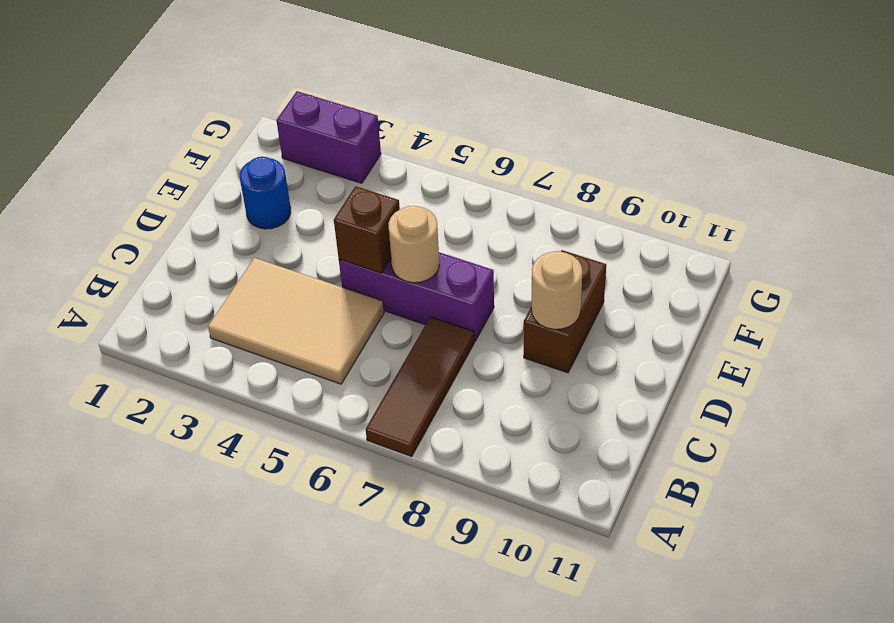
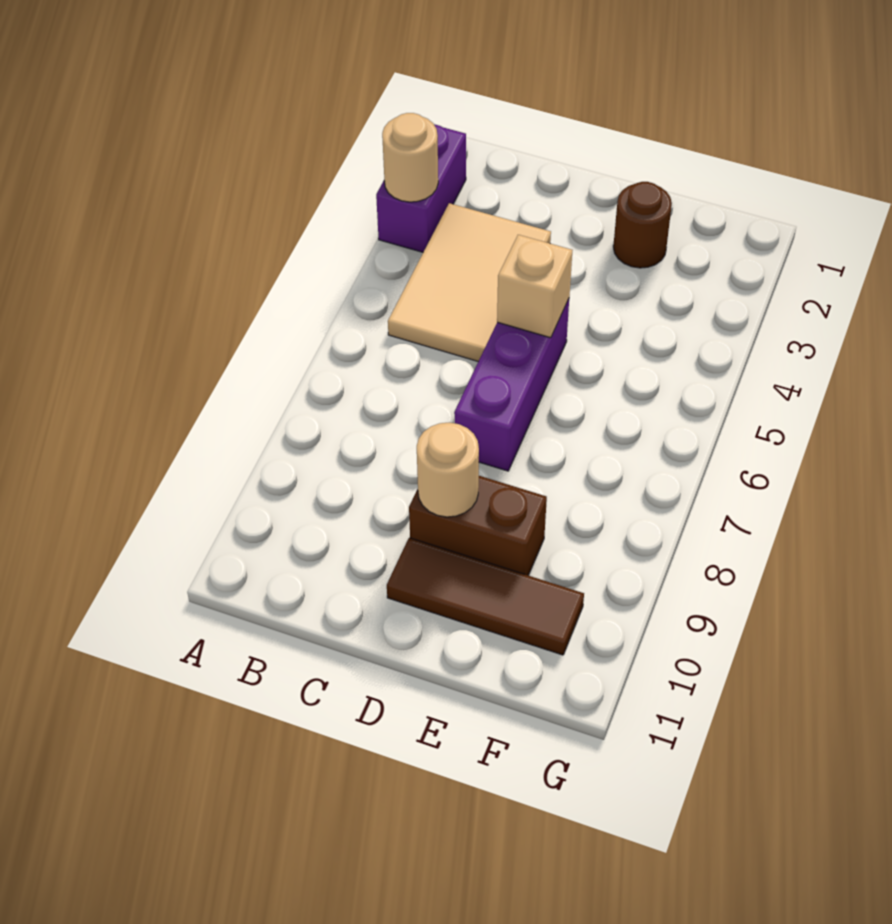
brown 1x3 tile [366,317,474,456] -> brown 1x3 tile moved to [387,538,584,655]
brown 1x1 brick [334,186,400,273] -> tan 1x1 brick [497,235,572,338]
tan 1x1 round brick [389,206,440,283] -> tan 1x1 round brick moved to [382,113,438,202]
blue 1x1 round brick [240,157,291,229] -> brown 1x1 round brick [613,182,672,268]
purple 1x2 brick [276,91,381,183] -> purple 1x2 brick moved to [376,124,466,252]

